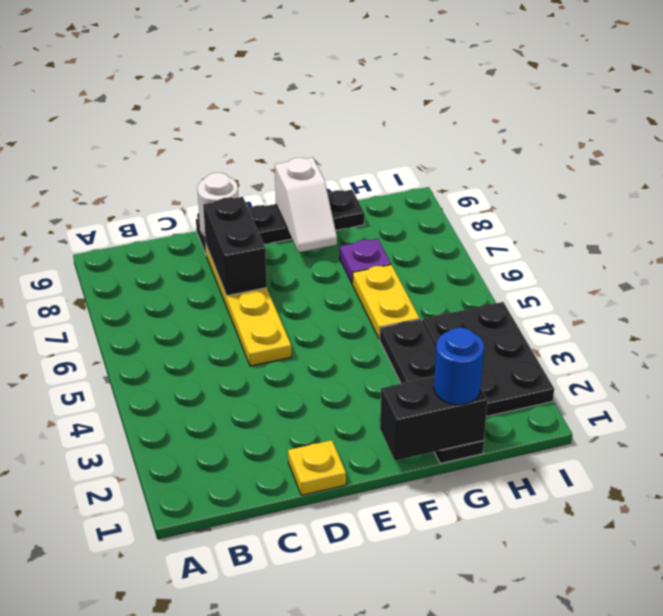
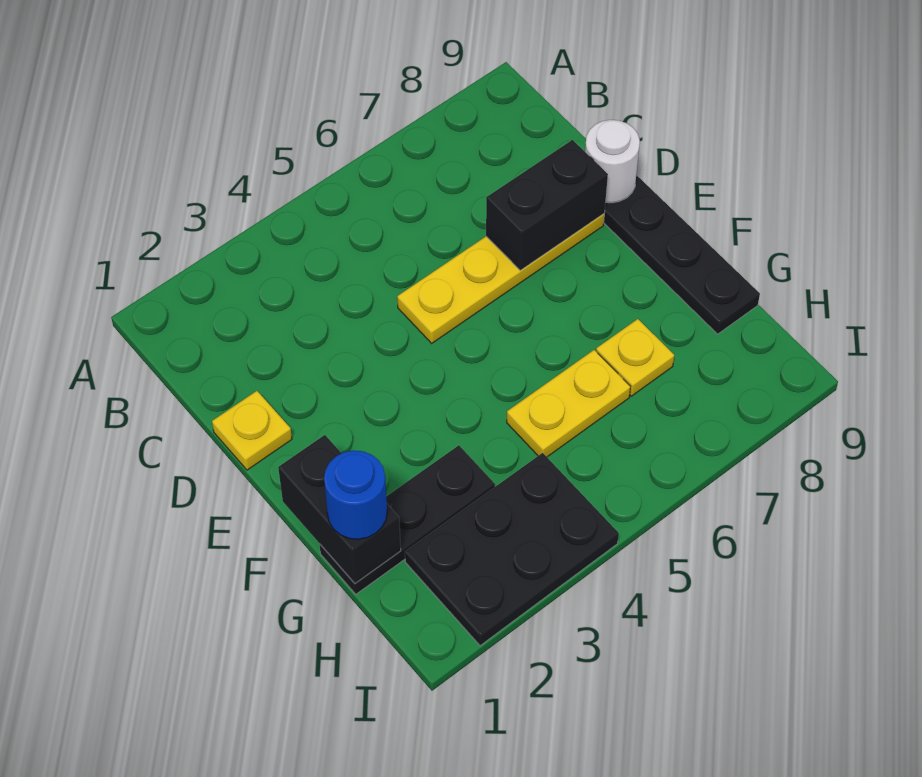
white 1x2 slope [275,157,337,252] -> none
black 1x4 plate [380,319,484,463] -> black 1x3 plate [319,445,495,594]
purple 1x1 plate [340,239,391,283] -> yellow 1x1 plate [596,319,674,396]

